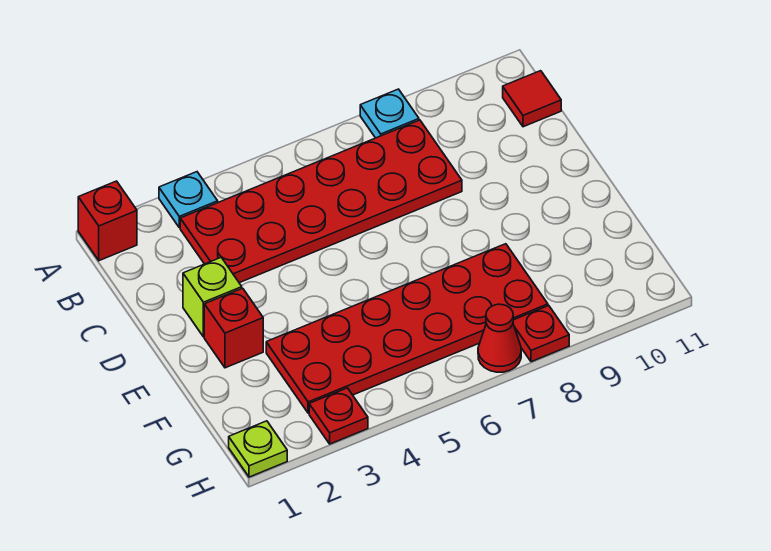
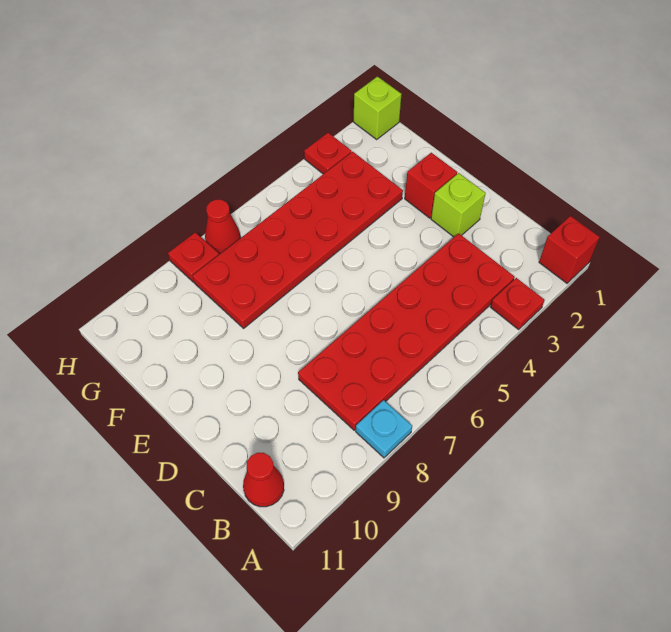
cyan 1x1 plate [159,172,218,228] -> red 1x1 plate [491,278,545,330]
red 1x1 tile [503,71,561,127] -> red 1x1 cone [243,453,284,507]
lime 1x1 plate [229,421,287,477] -> lime 1x1 brick [354,77,401,139]

